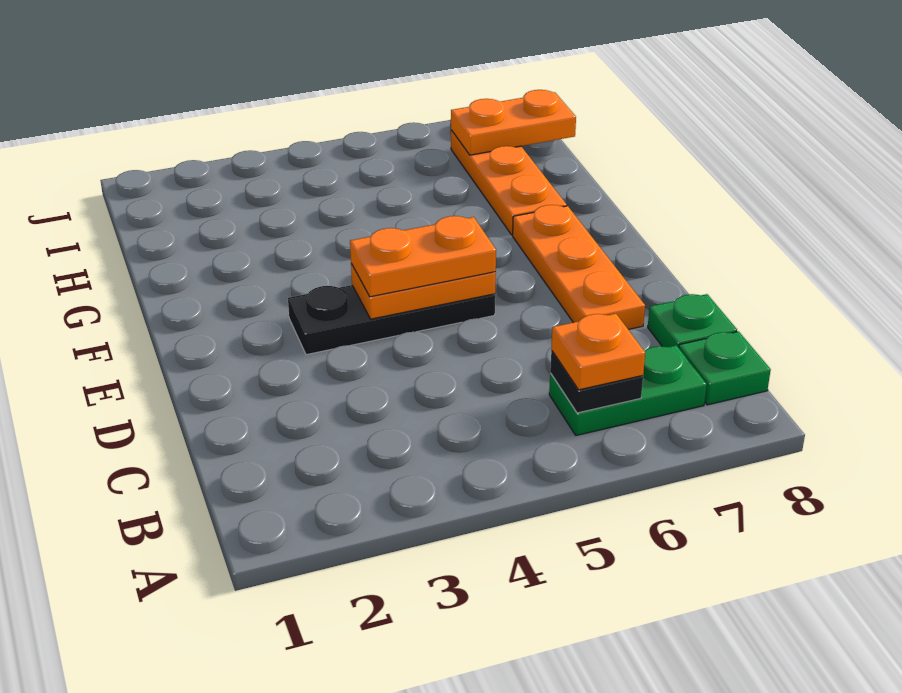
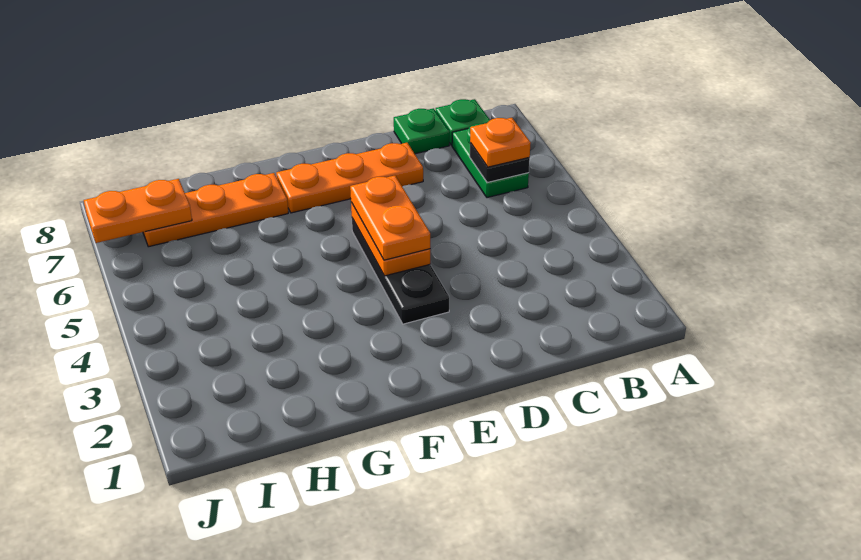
orange 1x2 plate [451,90,576,155] -> orange 1x2 plate turned to [84,179,192,243]

